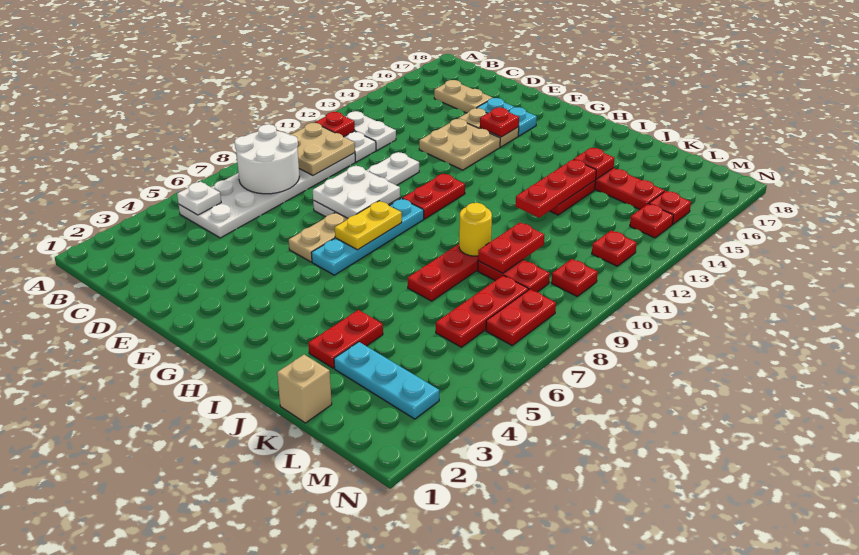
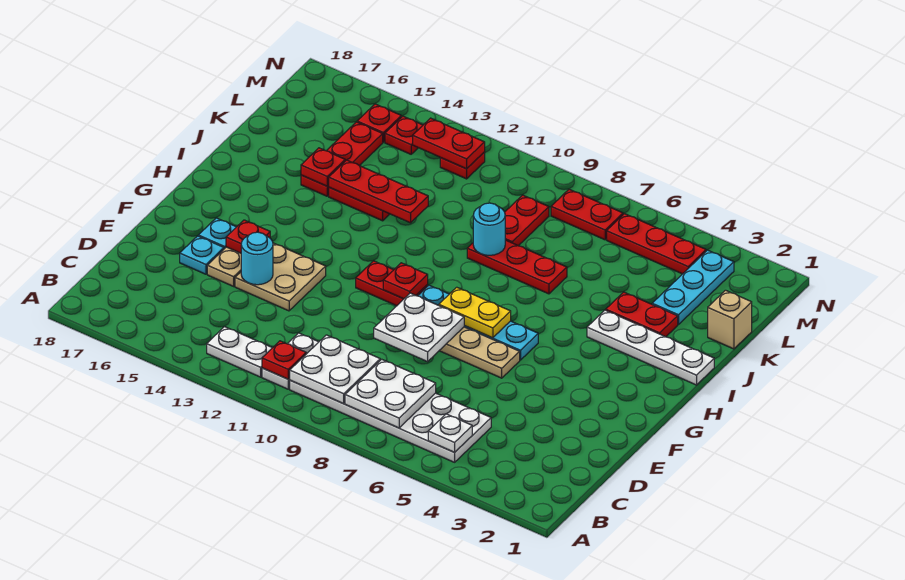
white 2x2 round brick [235,124,299,194] -> white 2x2 plate [345,359,436,428]
tan 2x2 plate [289,123,355,175] -> white 2x2 plate [289,335,380,404]
white 1x2 plate [346,111,396,150] -> white 1x2 plate turned to [207,327,272,377]
tan 1x2 plate [434,80,492,113] -> none
white 1x4 plate [313,152,419,217] -> white 1x4 plate moved to [587,310,714,385]
none -> cyan 1x1 round brick [241,232,273,285]
yellow 1x1 round brick [459,203,492,256] -> cyan 1x1 round brick [473,203,505,255]
red 1x2 plate [478,223,545,273] -> red 1x2 plate moved to [413,118,485,169]
red 1x3 plate [436,275,528,347] -> red 1x3 plate moved to [607,214,706,274]
red 1x1 plate [551,259,598,296] -> red 1x1 plate moved to [383,263,428,299]

